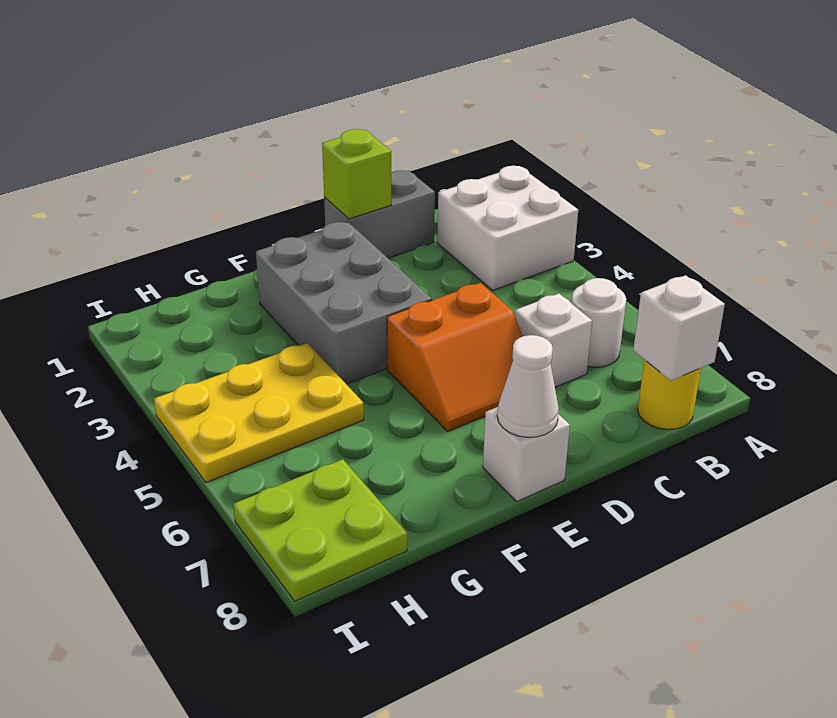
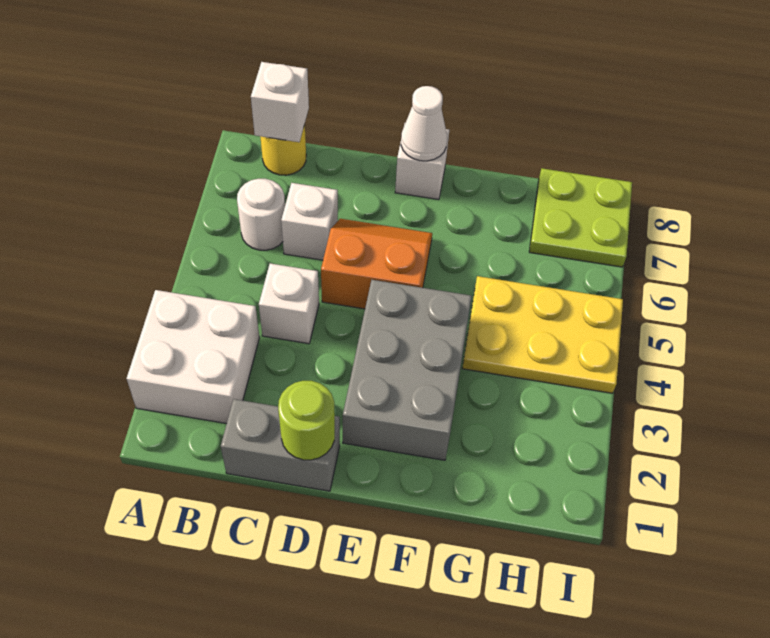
none -> white 1x1 brick [259,263,319,344]
lime 1x1 brick [322,129,391,219] -> lime 1x1 round brick [278,381,335,460]

